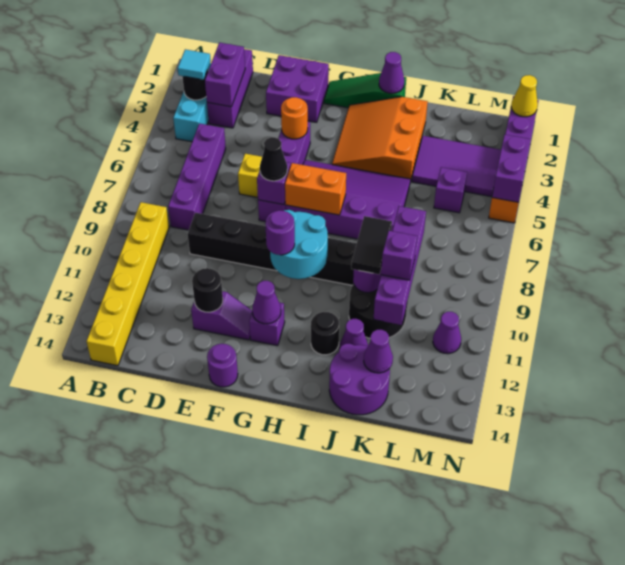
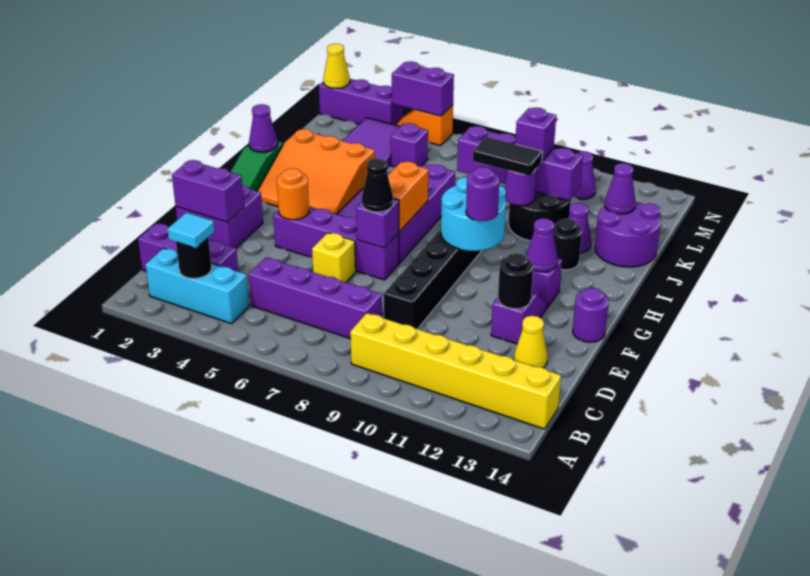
purple 1x2 brick [205,43,245,107] -> purple 1x2 brick moved to [172,160,244,222]
none -> yellow 1x1 cone [514,316,548,368]

